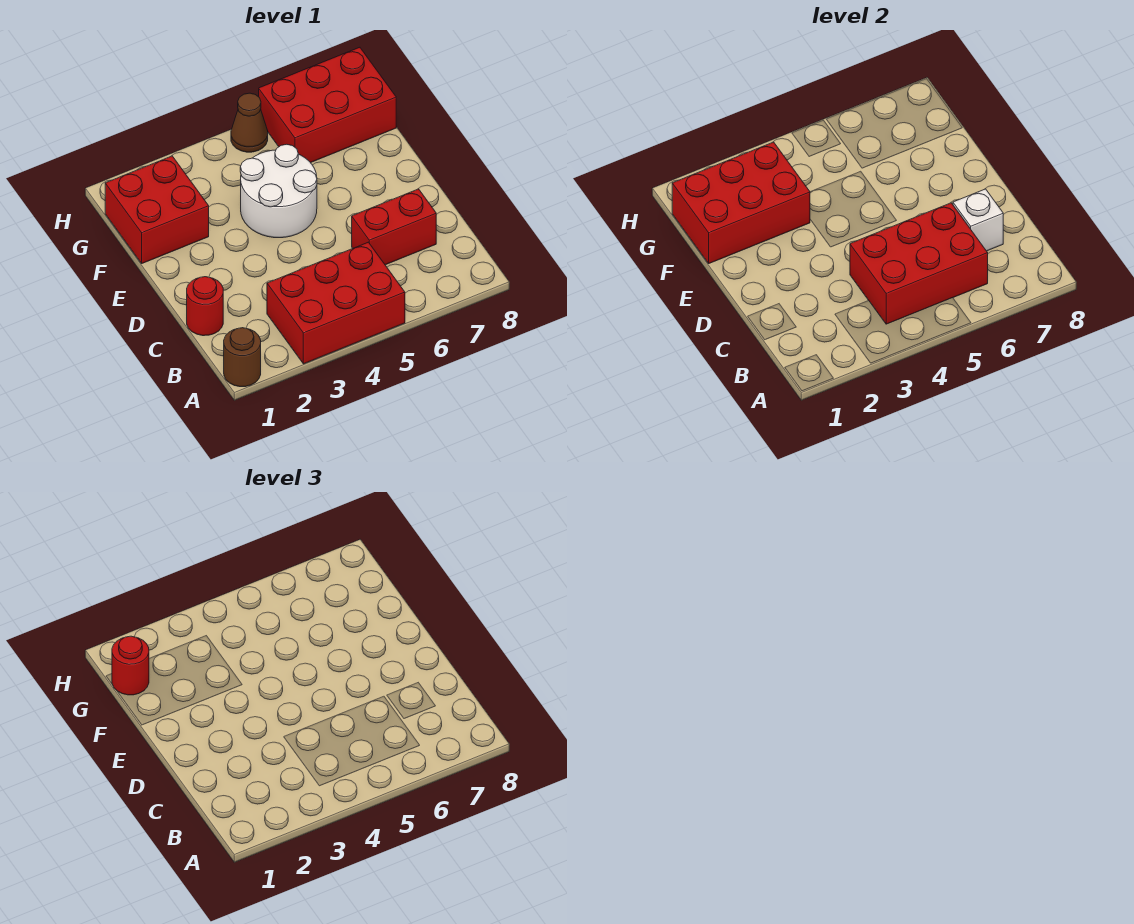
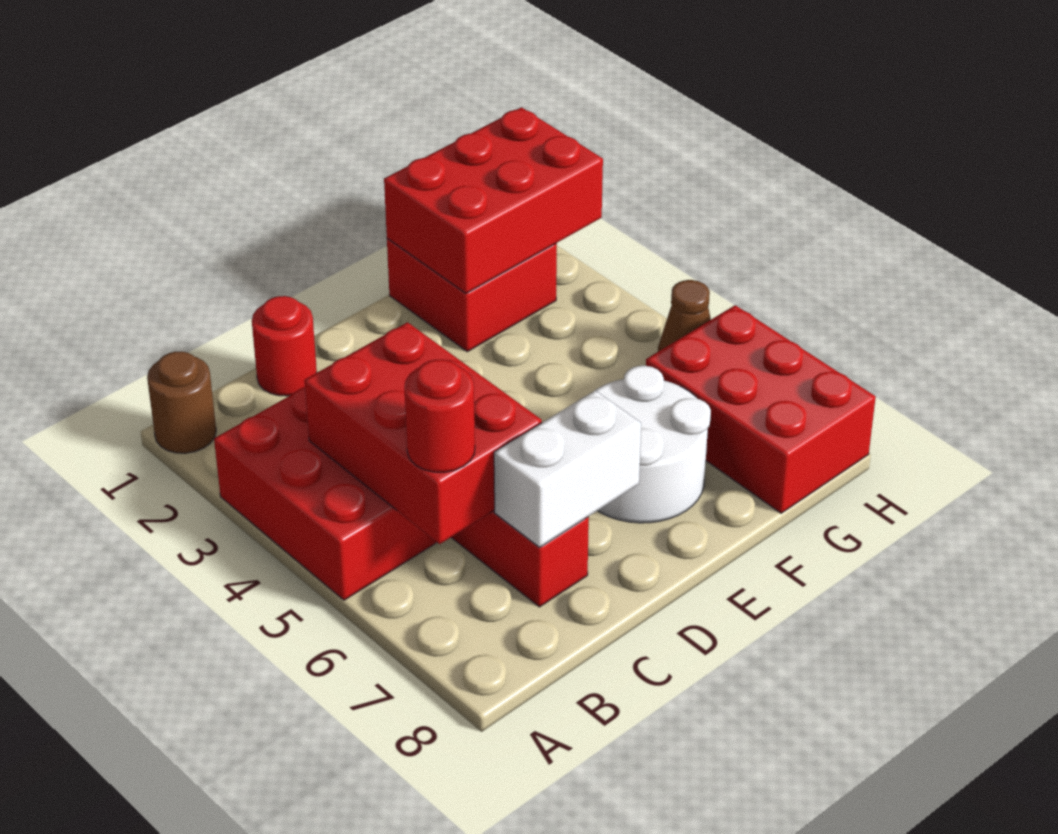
white 1x1 brick [953,189,1003,251] -> white 1x2 brick [494,391,641,547]
white 2x2 round brick [240,144,317,238] -> white 2x2 round brick moved to [595,366,711,523]
red 2x3 brick [672,142,810,263] -> red 2x3 brick turned to [384,107,603,293]
red 1x1 round brick [112,636,149,695] -> red 1x1 round brick moved to [405,360,475,472]

